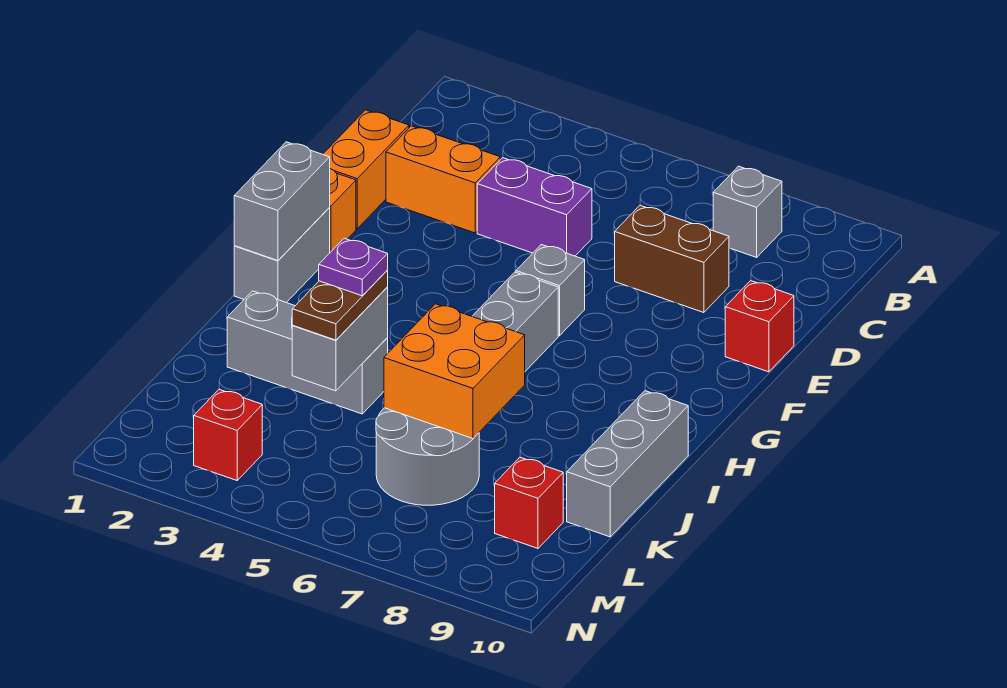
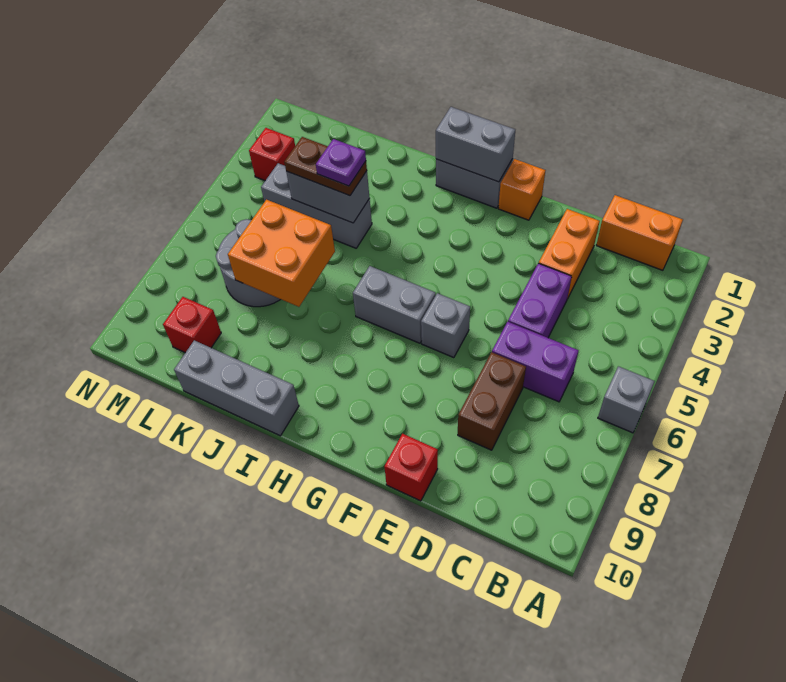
grey 1x1 brick [713,166,782,257] -> grey 1x1 brick moved to [598,366,655,433]
none -> purple 1x2 brick [492,322,579,402]
orange 1x2 brick [323,110,409,229] -> orange 1x2 brick moved to [596,195,683,270]
grey 1x3 brick [227,291,388,414] -> grey 1x3 brick turned to [261,163,372,248]

